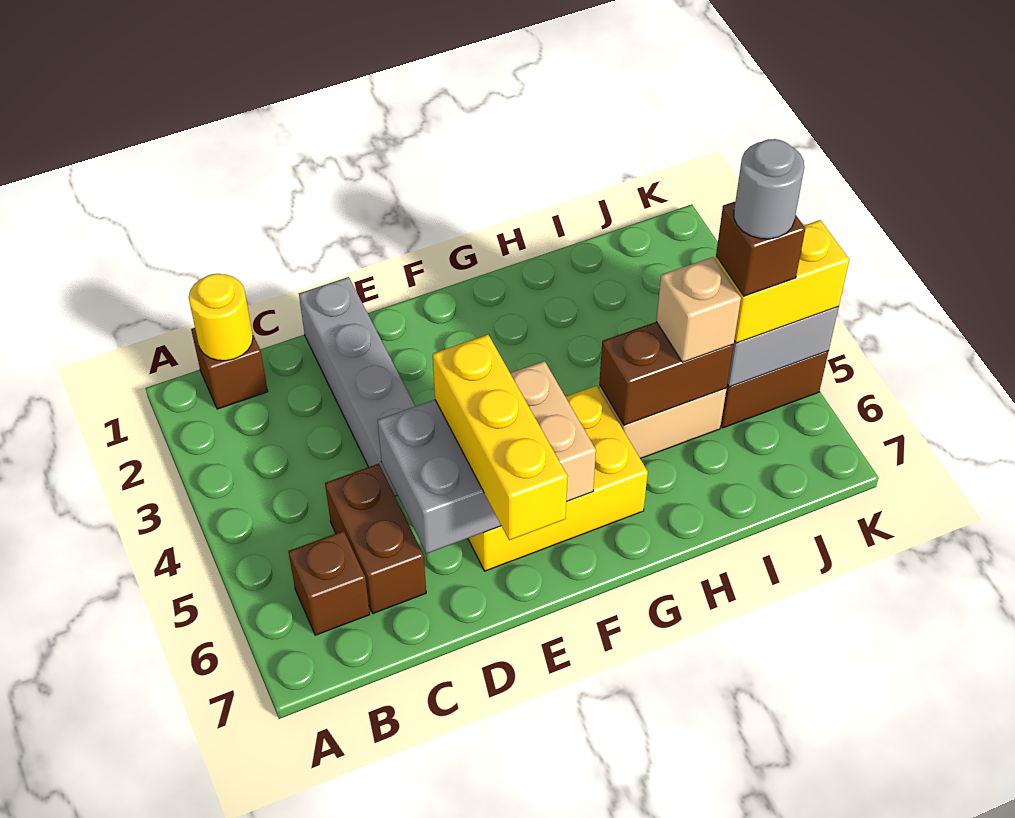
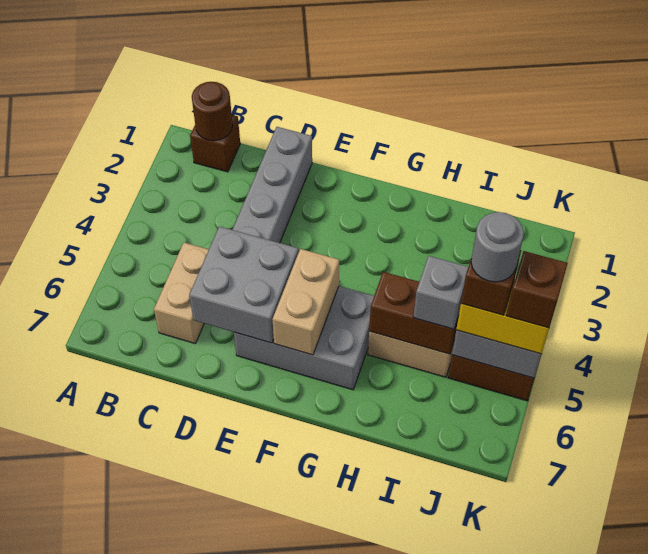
yellow 1x1 round brick [189,274,253,361] -> brown 1x1 round brick [192,82,233,141]
brown 1x1 brick [288,531,370,635] -> brown 1x1 brick moved to [506,251,568,328]
brown 1x2 brick [325,464,426,613] -> tan 1x2 brick [154,243,209,344]
yellow 2x3 brick [468,386,648,571] -> grey 2x3 brick [234,286,374,390]
yellow 1x3 brick [433,335,568,540] -> none
tan 1x1 brick [656,257,741,362] -> grey 1x1 brick [413,256,468,329]

